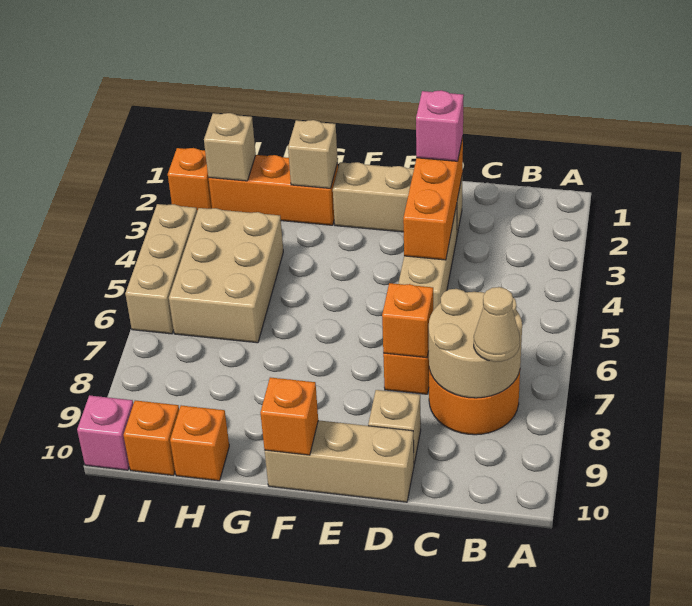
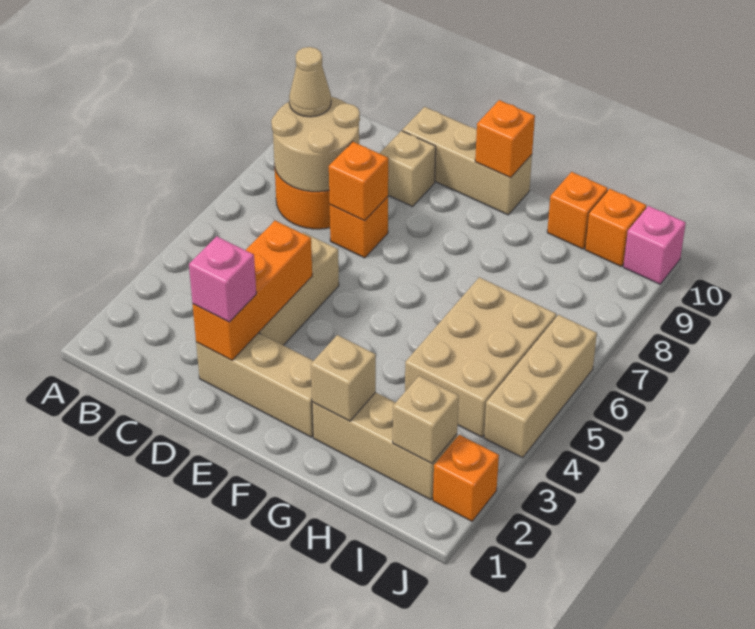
orange 1x3 brick [209,155,338,225] -> tan 1x3 brick [312,392,457,500]

